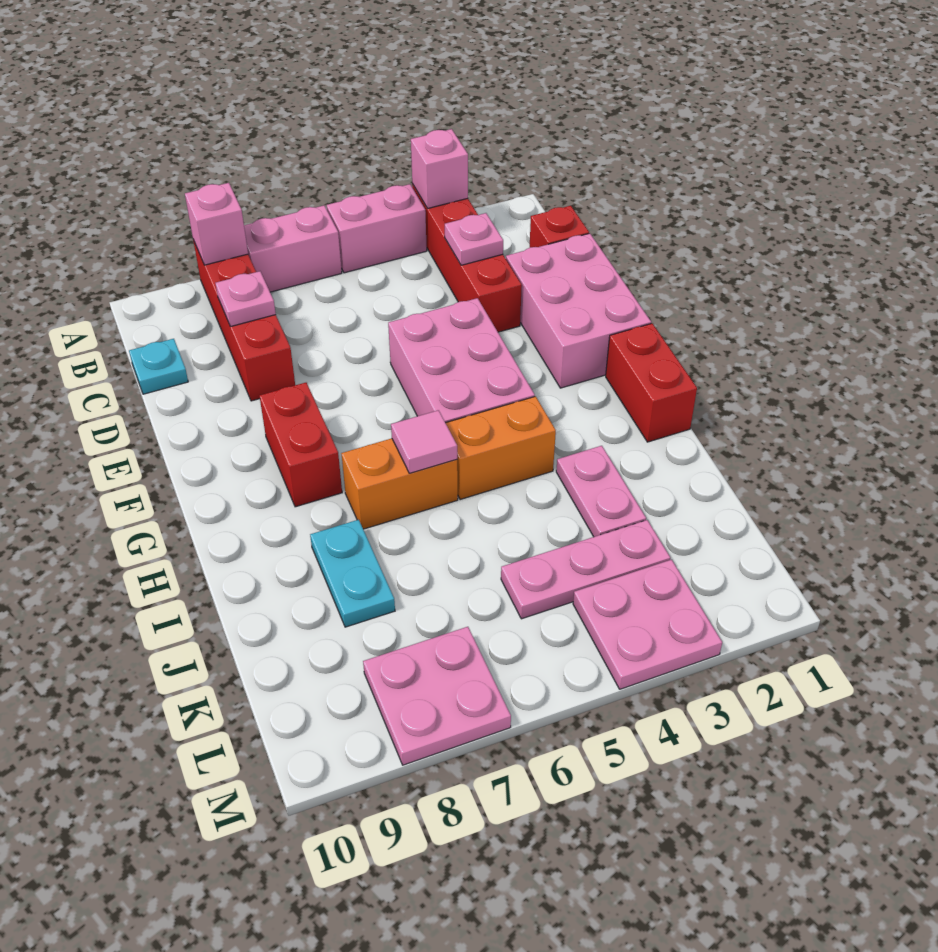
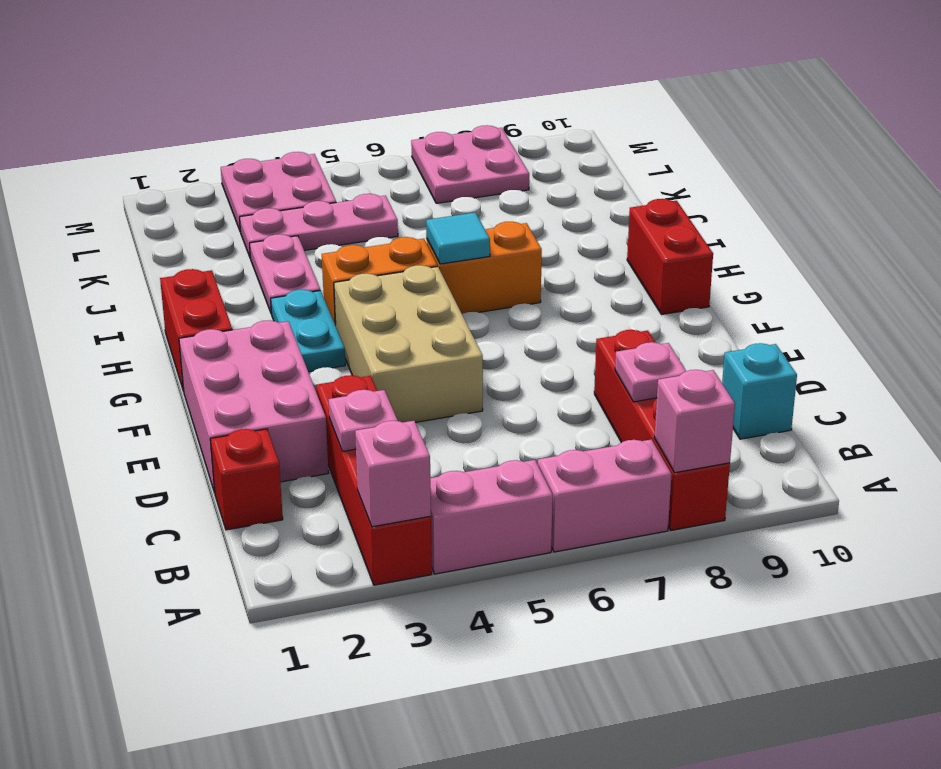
cyan 1x1 plate [129,339,188,394] -> cyan 1x1 brick [722,343,797,439]
pink 2x3 brick [388,298,535,423] -> tan 2x3 brick [334,265,483,422]
red 1x2 brick [260,383,342,507] -> red 1x2 brick moved to [627,199,713,315]
pink 1x1 tile [391,410,457,473] -> cyan 1x1 tile [426,213,490,264]
cyan 1x2 plate [310,520,395,627] -> cyan 1x2 plate moved to [271,290,345,372]

